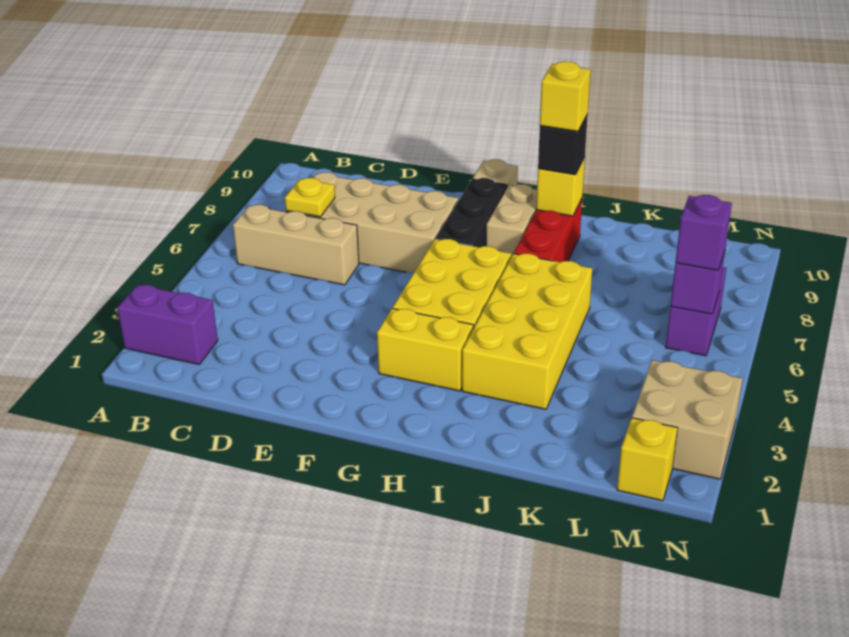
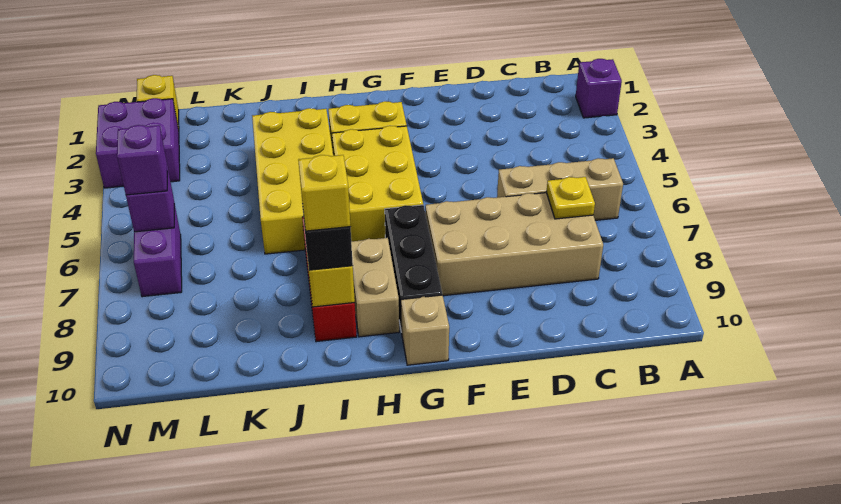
purple 1x2 brick [117,285,218,364] -> purple 1x1 brick [576,59,622,118]
tan 2x2 brick [632,360,742,479] -> purple 2x2 brick [96,98,180,188]

